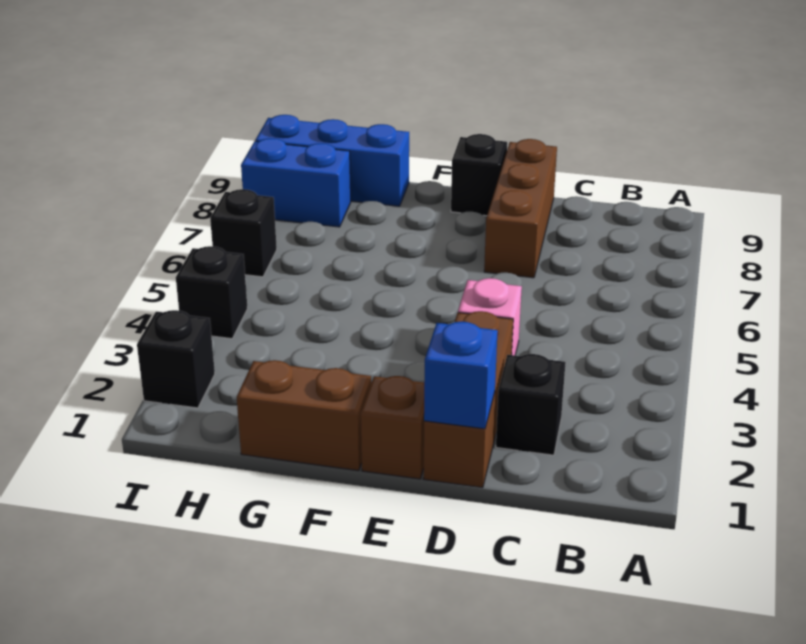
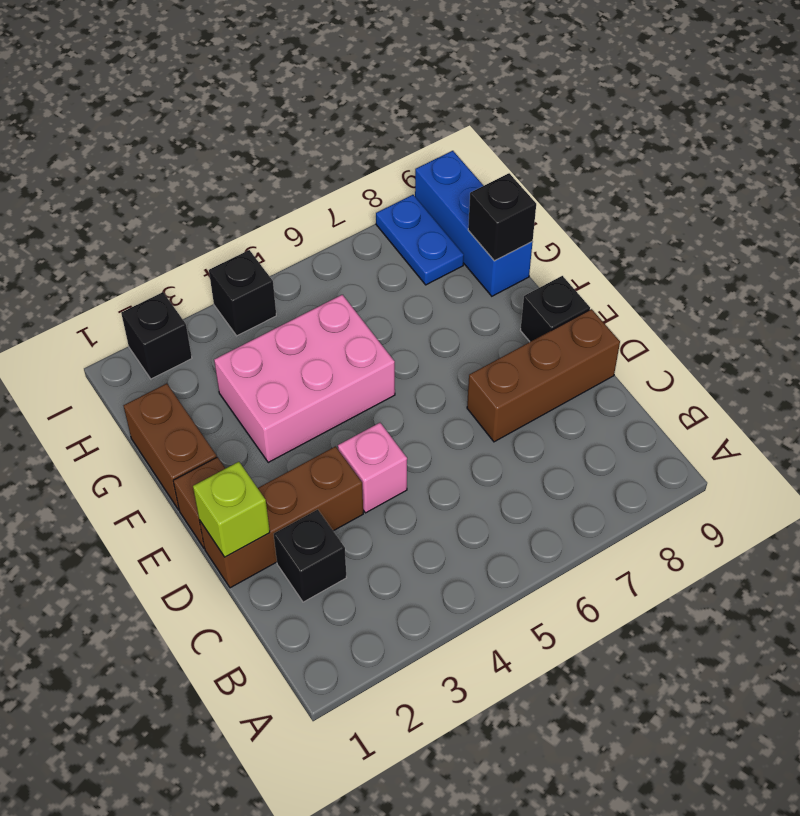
blue 1x1 brick [424,322,498,429] -> lime 1x1 brick [193,462,270,557]
none -> pink 2x3 brick [214,295,395,462]
blue 1x2 brick [241,138,351,227] -> blue 1x2 plate [376,195,464,285]
black 1x1 brick [210,189,277,277] -> black 1x1 brick moved to [468,173,536,261]

